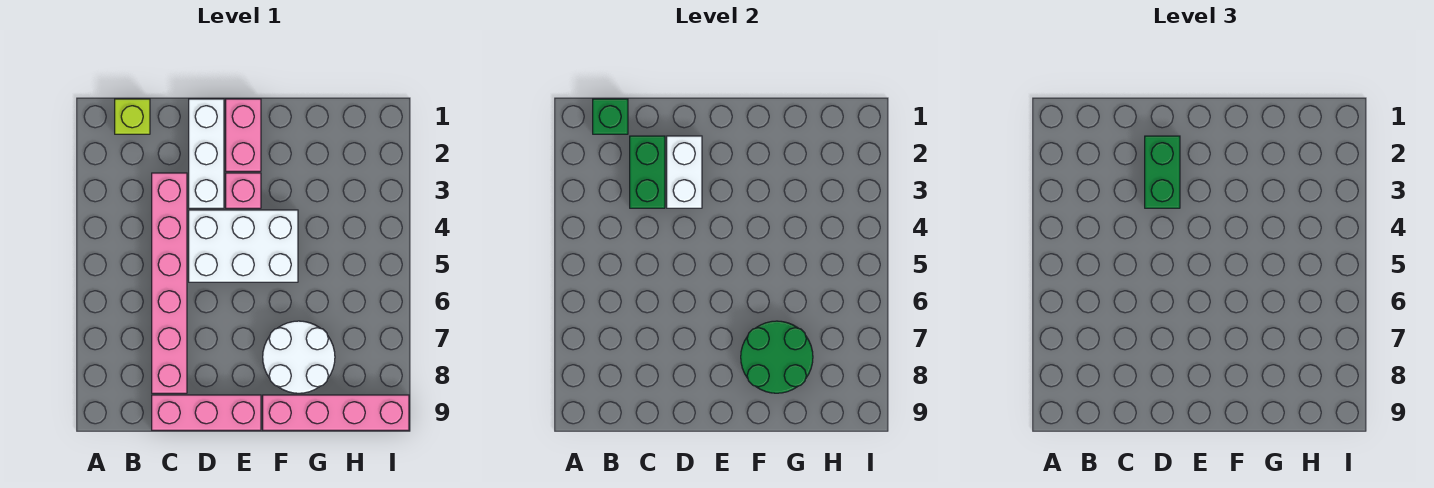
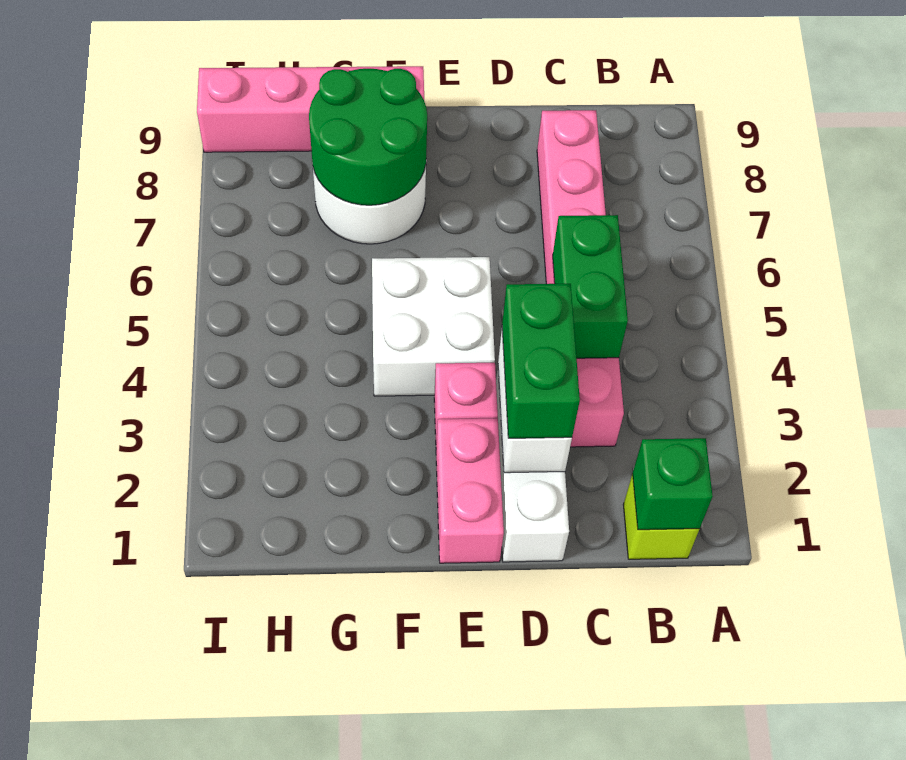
green 1x2 brick [630,136,665,208] -> green 1x2 brick moved to [553,215,628,358]
pink 1x3 brick [152,395,261,430] -> none
white 2x3 brick [189,210,298,282] -> white 2x2 brick [372,257,495,396]

